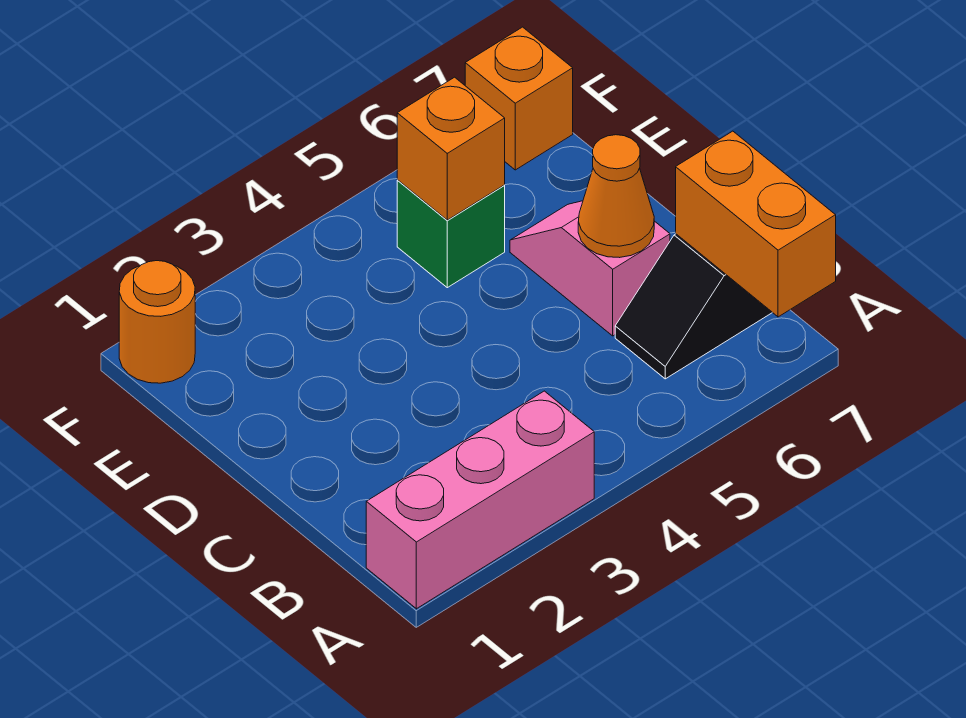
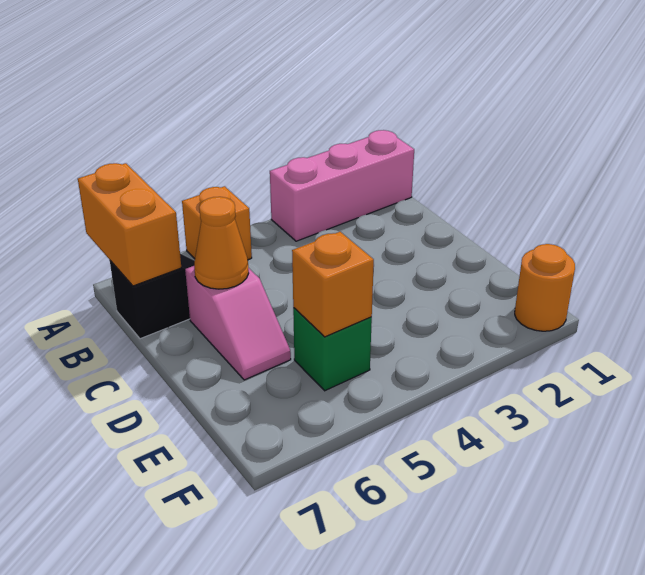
orange 1x1 brick [465,27,573,170] -> orange 1x1 brick moved to [182,186,252,260]

